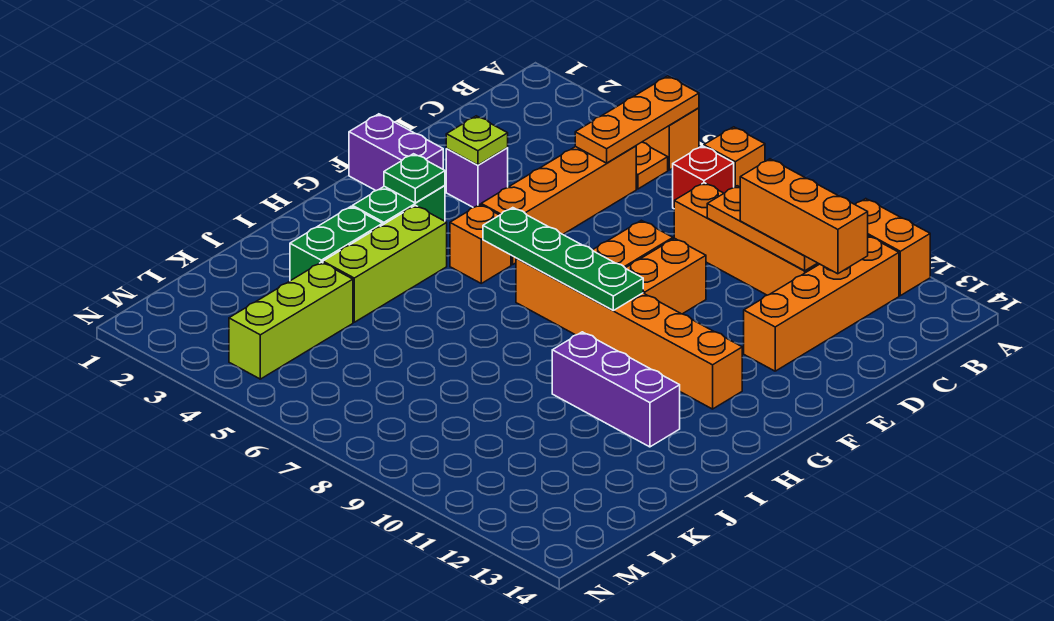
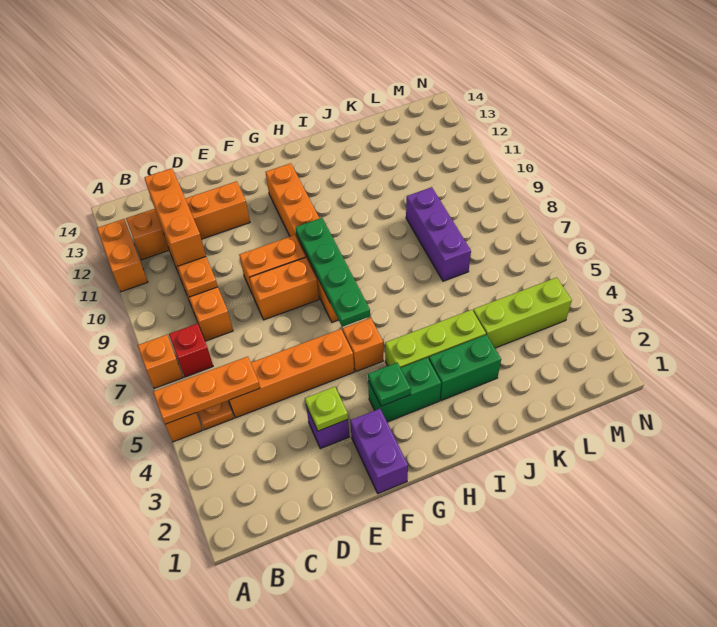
purple 1x3 brick [552,332,680,447] -> purple 1x3 brick moved to [406,187,471,281]

